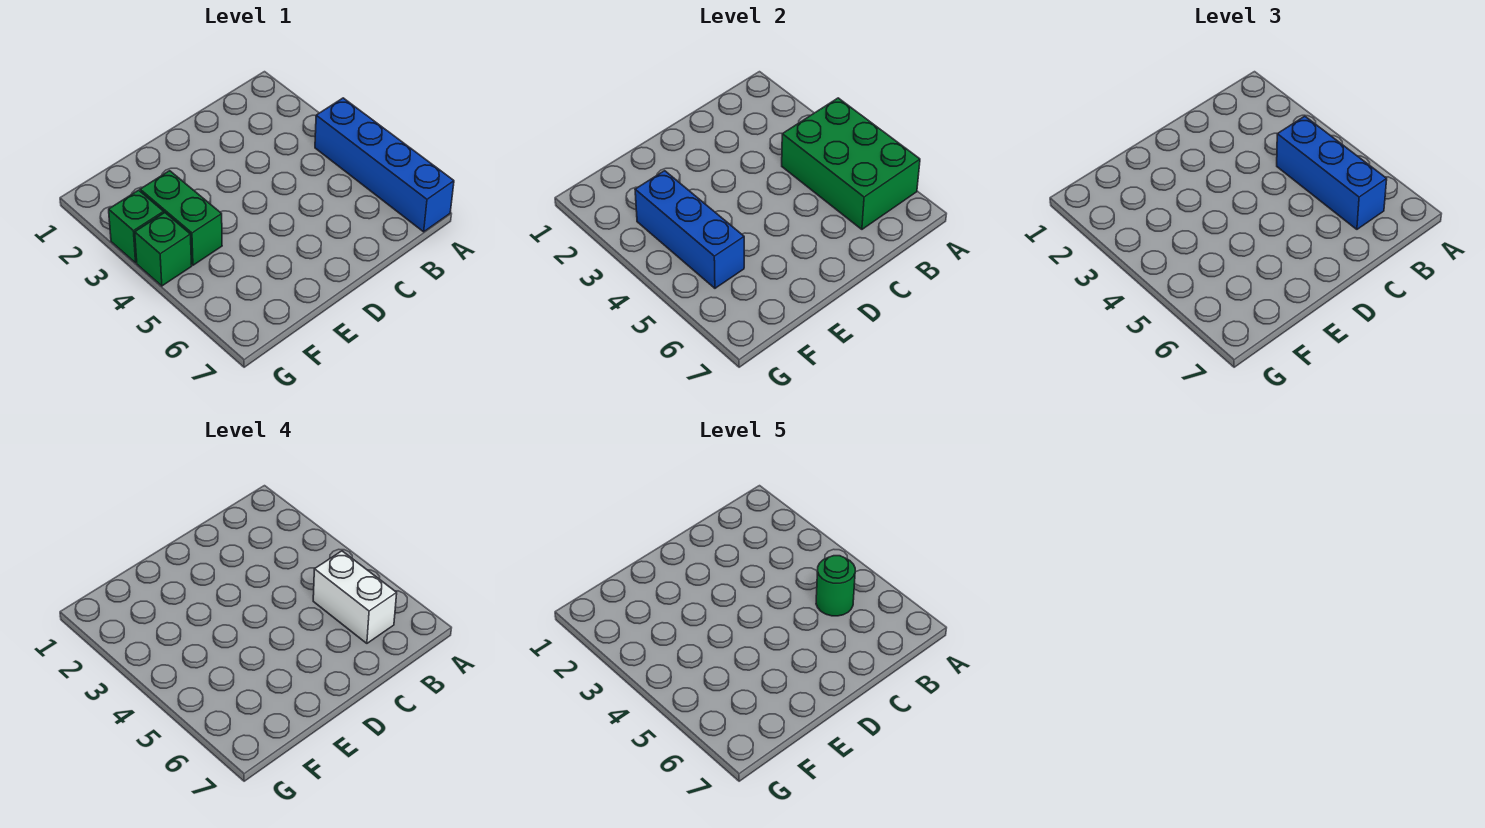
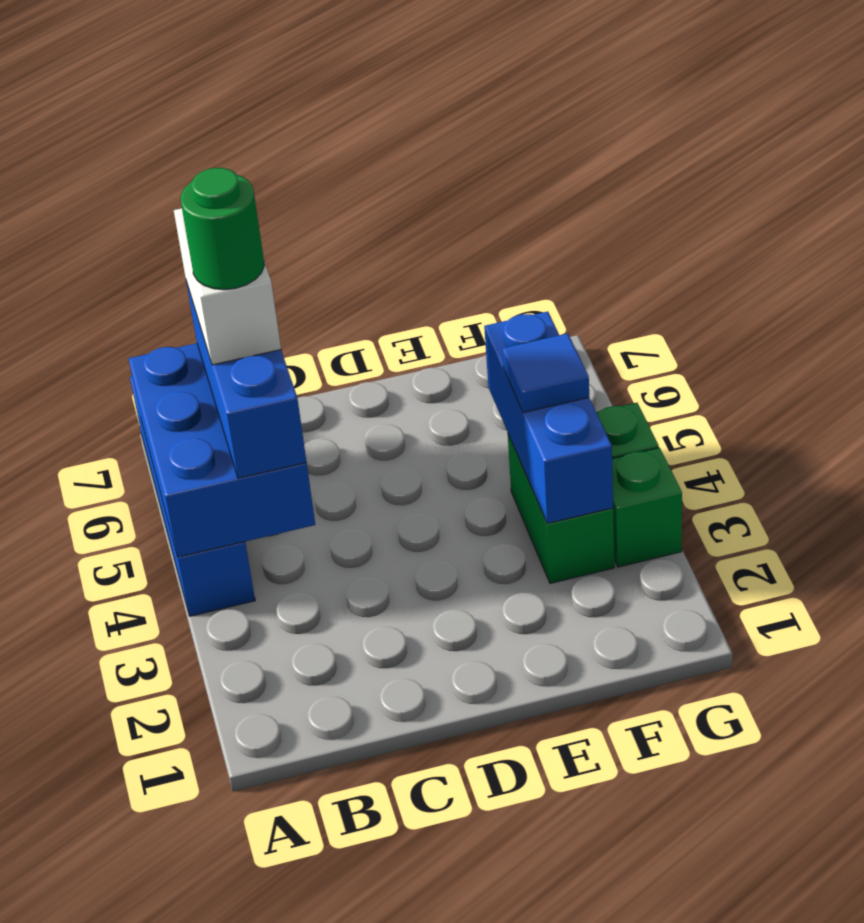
green 2x3 brick [782,98,920,229] -> blue 2x3 brick [129,343,315,557]
none -> blue 1x1 tile [502,333,589,413]

